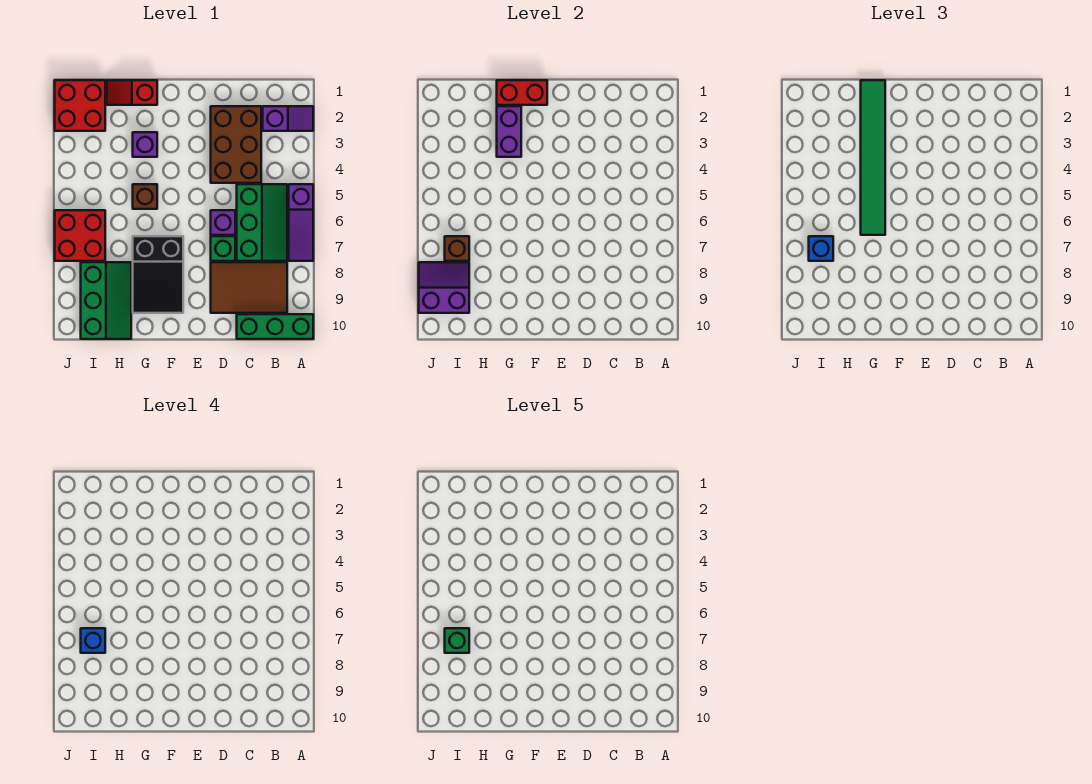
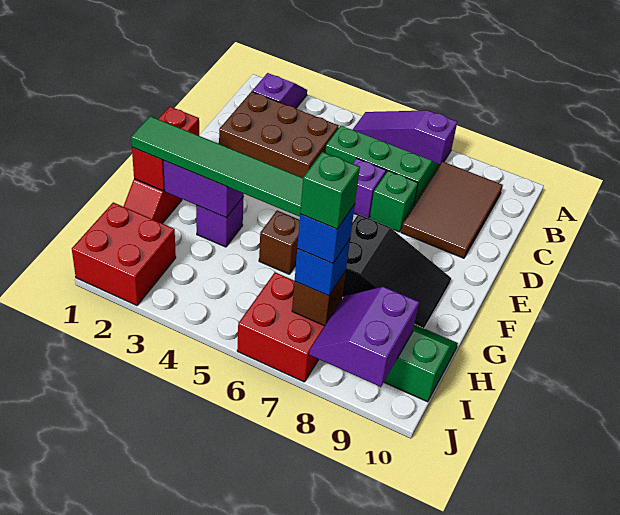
purple 1x3 slope [289,184,313,261] -> purple 1x3 slope turned to [353,110,457,165]
green 1x3 brick [237,314,313,339] -> none

